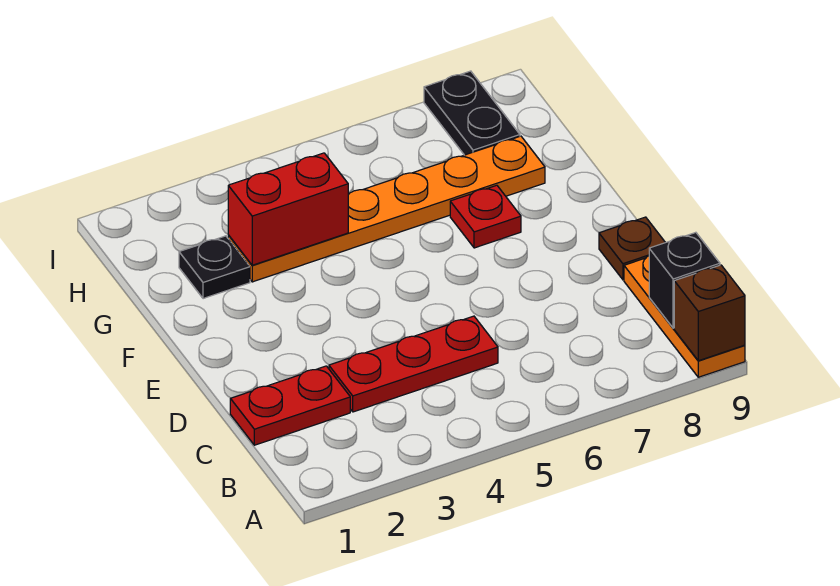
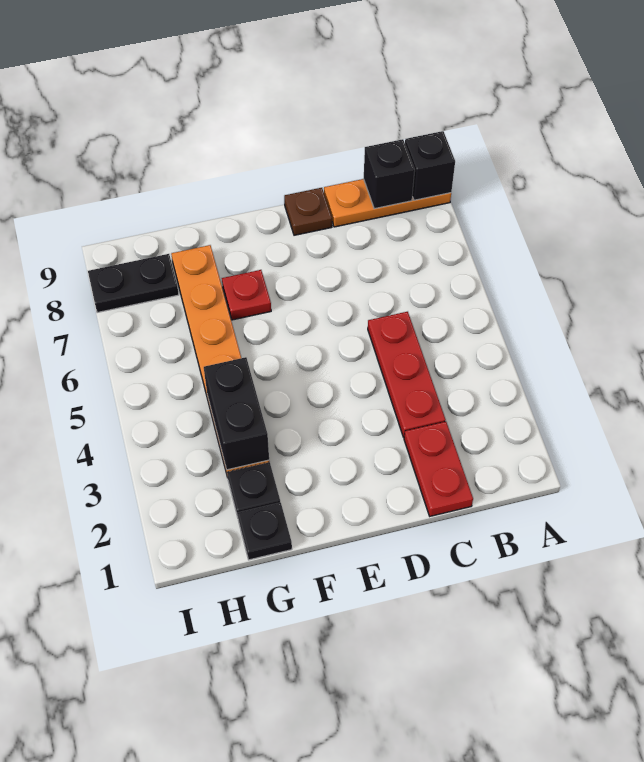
brown 1x1 brick [674,265,745,361] -> black 1x1 brick [405,131,455,200]
none -> black 1x1 plate [237,502,292,560]
red 1x2 brick [228,153,348,265] -> black 1x2 brick [204,357,269,470]

